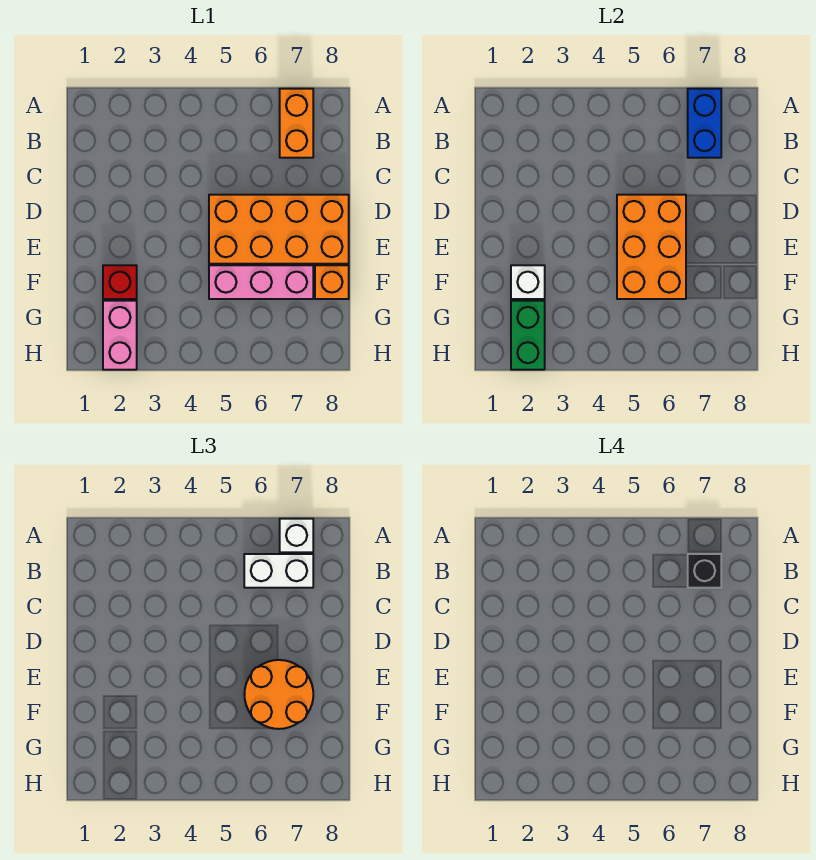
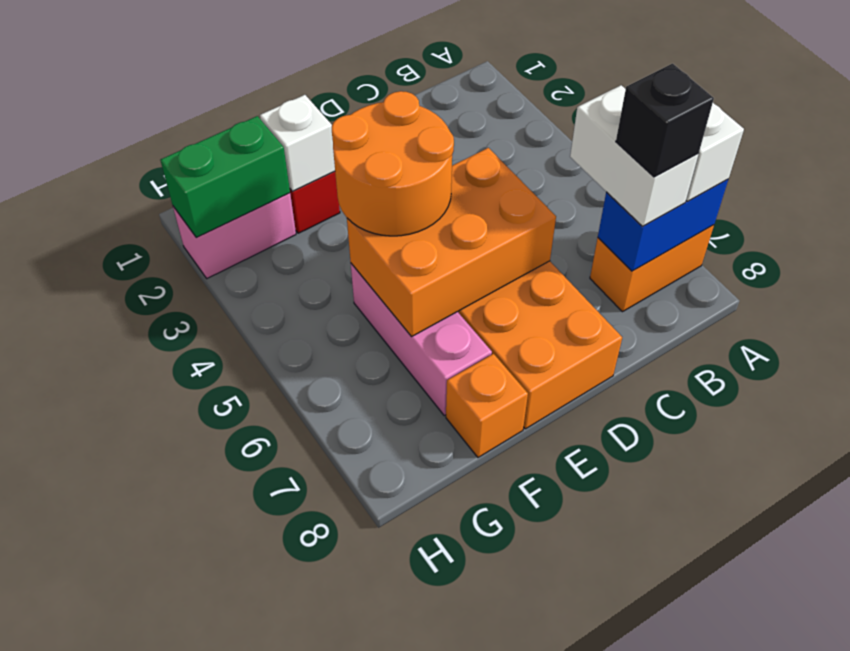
orange 2x2 round brick [244,660,313,729] -> orange 2x2 round brick moved to [332,91,454,236]

